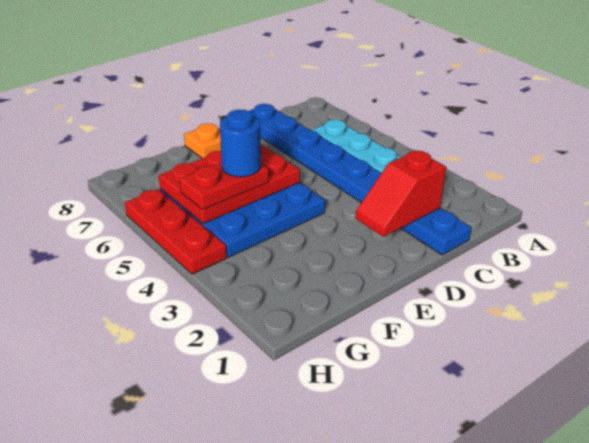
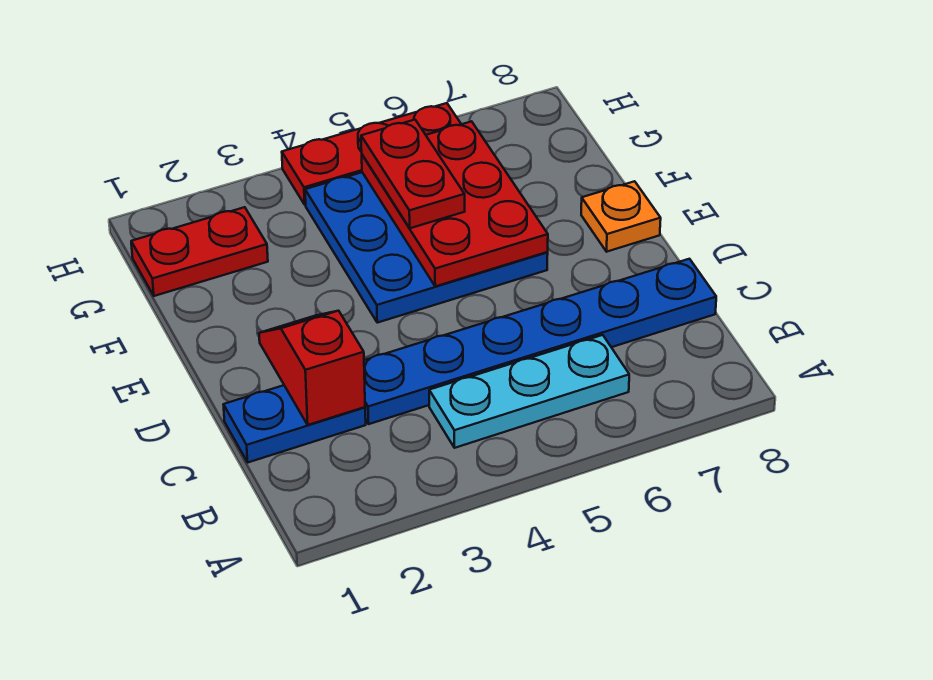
blue 1x1 round brick [220,109,261,177] -> none
none -> red 1x2 plate [131,207,268,296]

